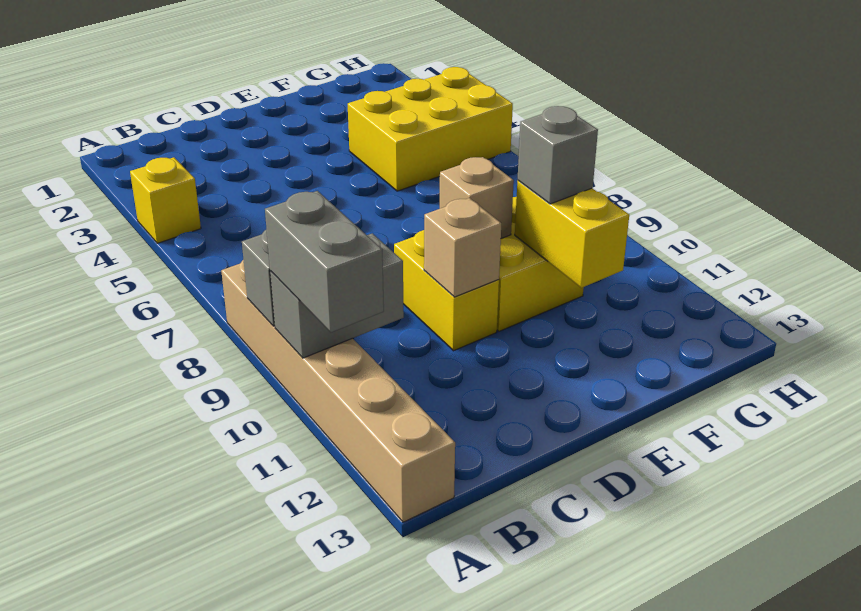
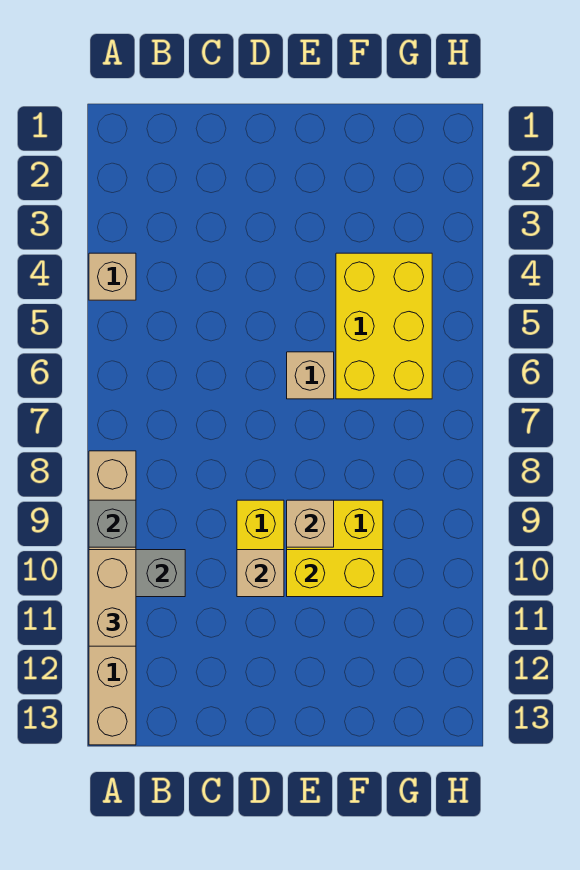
yellow 1x1 brick [130,157,201,243] -> tan 1x1 brick [89,253,136,300]
grey 1x2 brick [265,191,384,332] -> tan 1x2 brick [89,550,136,646]
none -> tan 1x1 brick [287,352,334,399]
yellow 2x3 brick [348,67,513,191] -> yellow 2x3 brick turned to [336,253,432,399]
yellow 1x2 brick [515,181,629,288] -> yellow 1x2 brick turned to [287,550,383,597]
grey 1x1 brick [517,106,598,204] -> none

